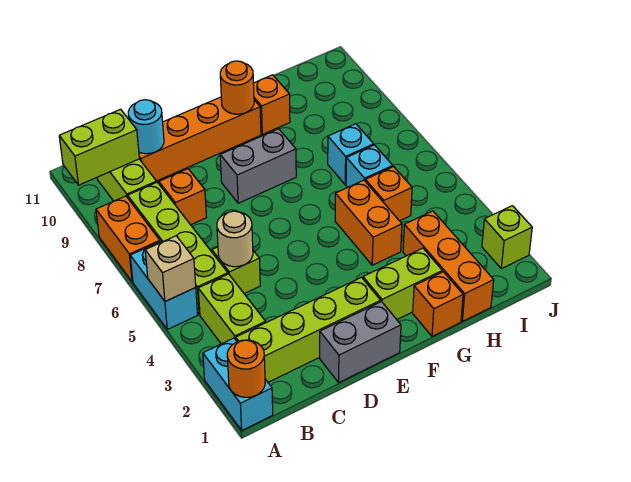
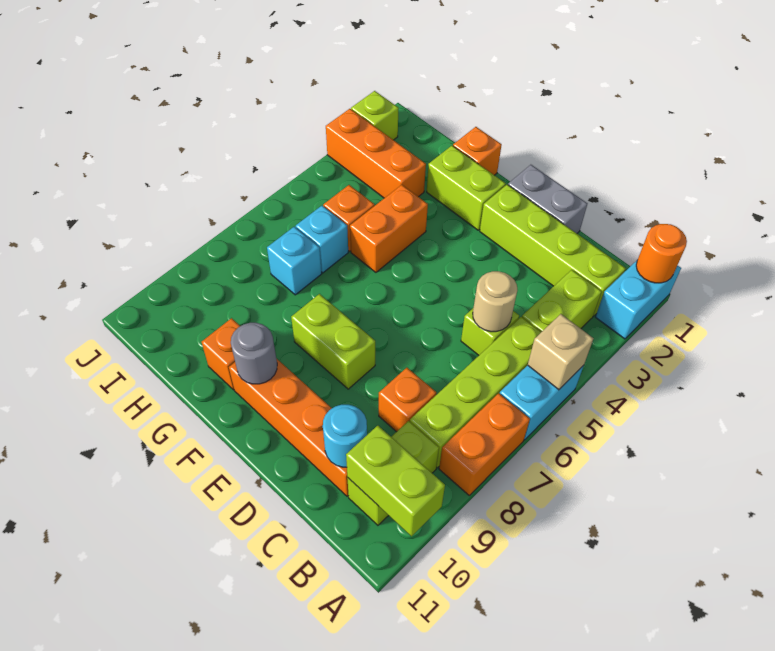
grey 1x2 brick [220,129,296,203] -> lime 1x2 brick [291,294,375,389]
orange 1x1 round brick [220,61,254,114] -> grey 1x1 round brick [231,323,277,384]
orange 1x3 brick [403,211,494,321] -> orange 1x3 brick turned to [326,109,426,198]

